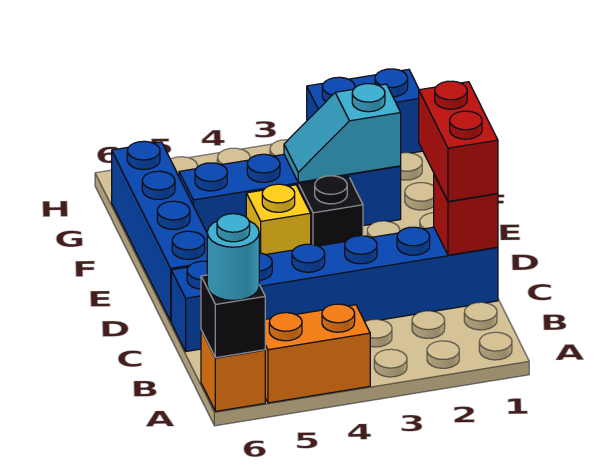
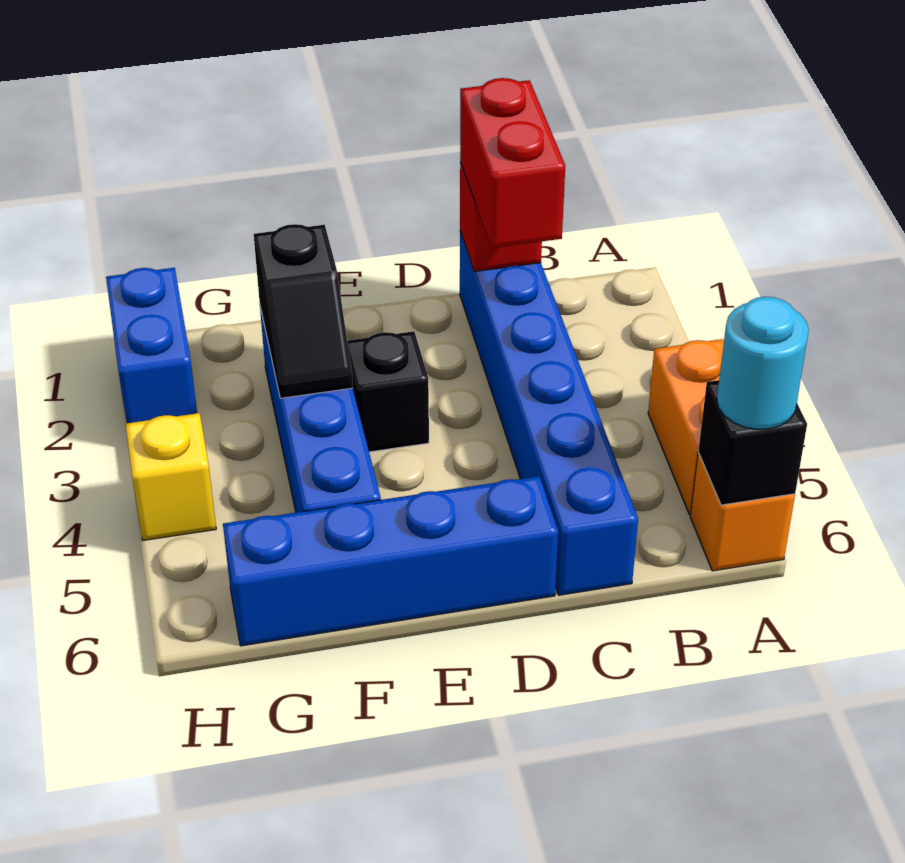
red 1x2 brick [419,81,498,201] -> red 1x2 brick turned to [460,78,565,248]
yellow 1x1 brick [246,184,311,255] -> yellow 1x1 brick moved to [125,413,216,540]
cyan 1x2 slope [284,84,401,182] -> black 1x2 slope [254,224,353,398]

